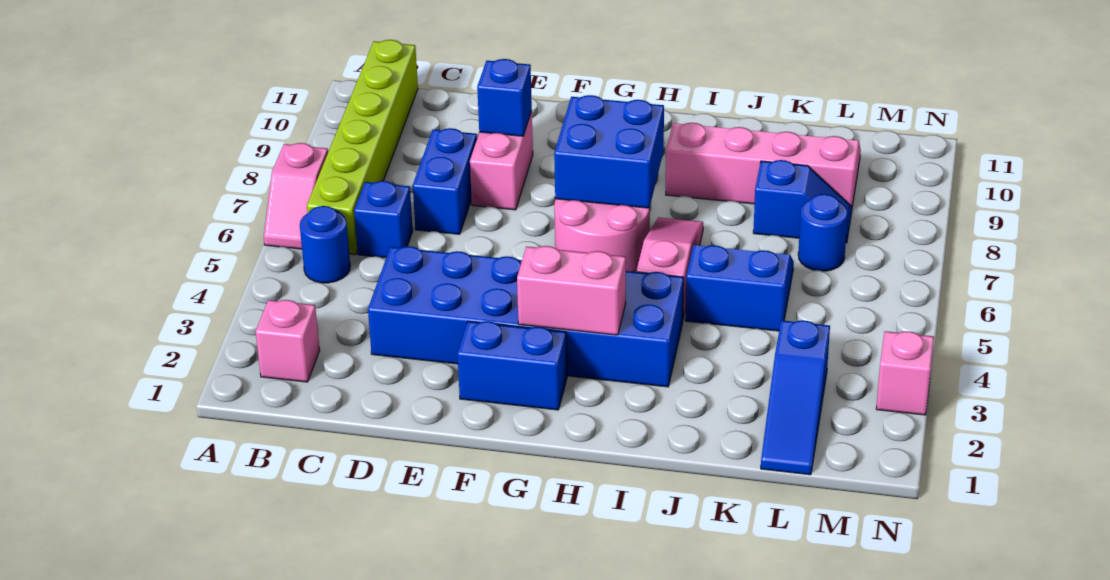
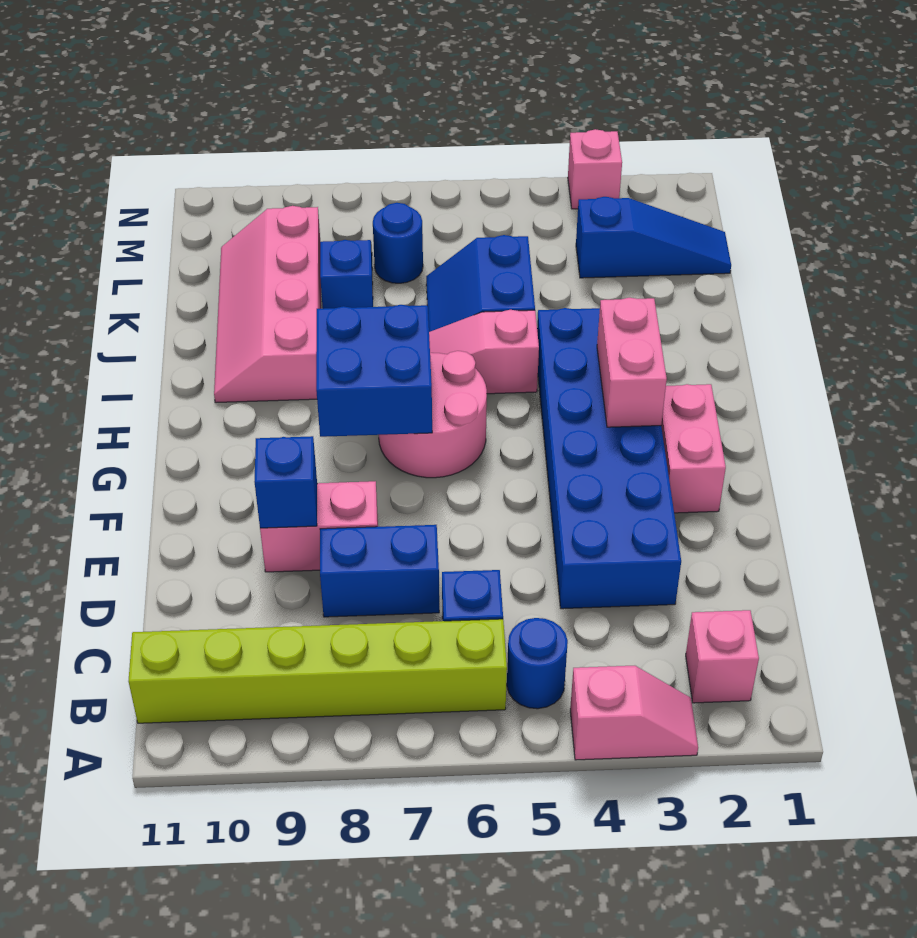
pink 1x2 slope [264,143,328,249] -> pink 1x2 slope moved to [570,666,698,760]
blue 1x2 brick [457,321,567,410] -> pink 1x2 brick [661,384,726,513]

